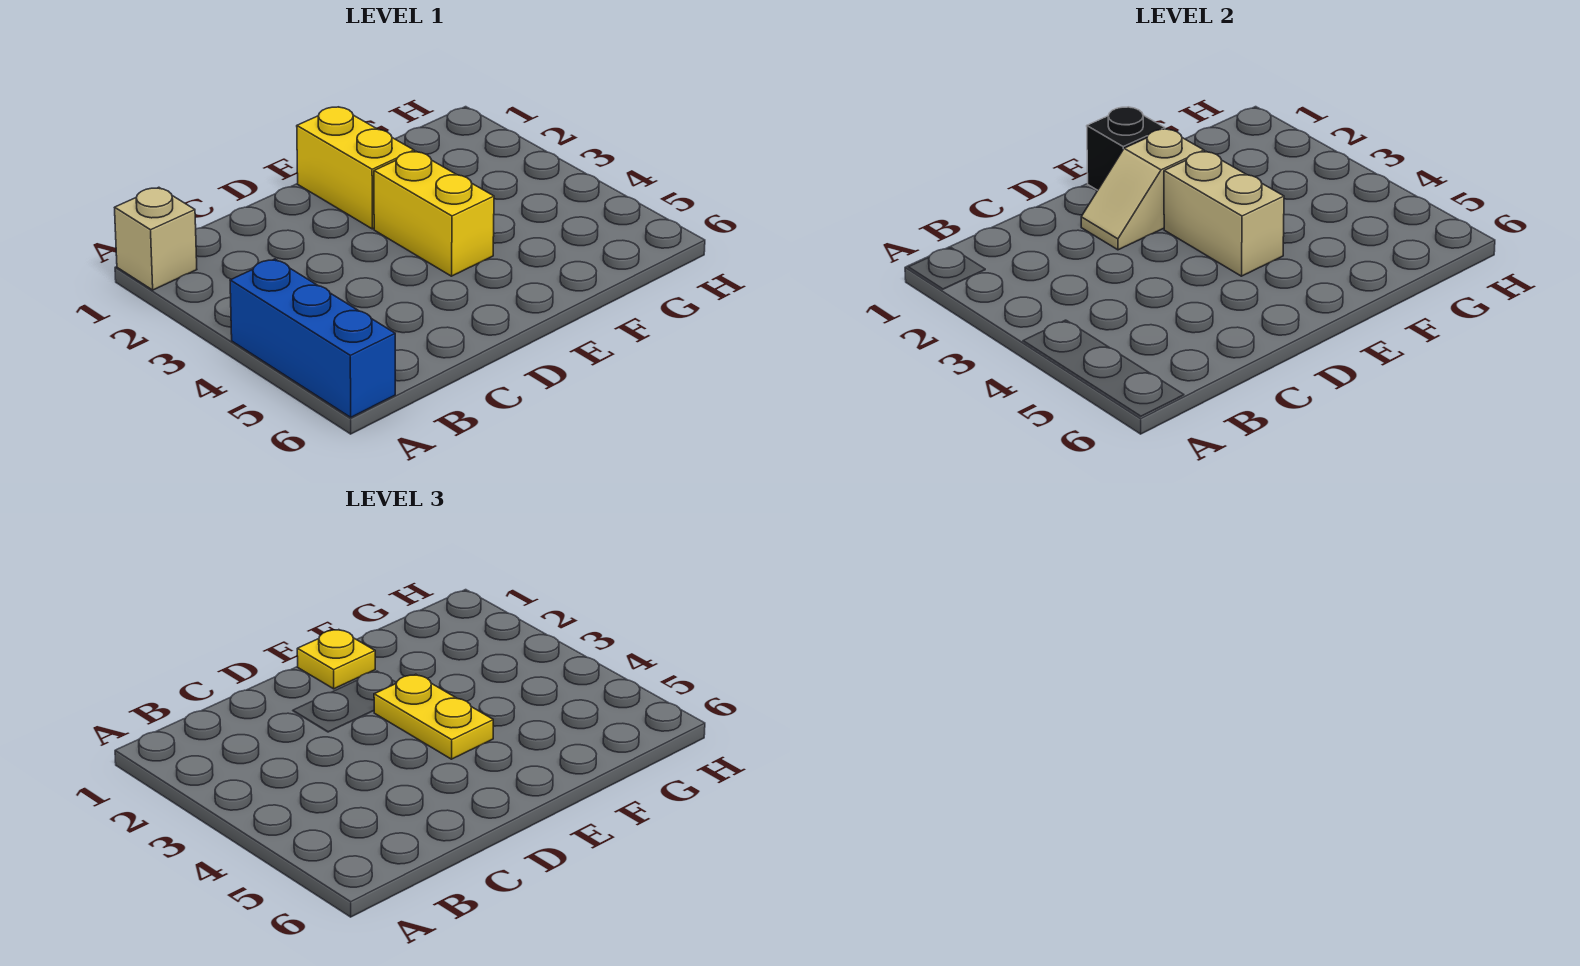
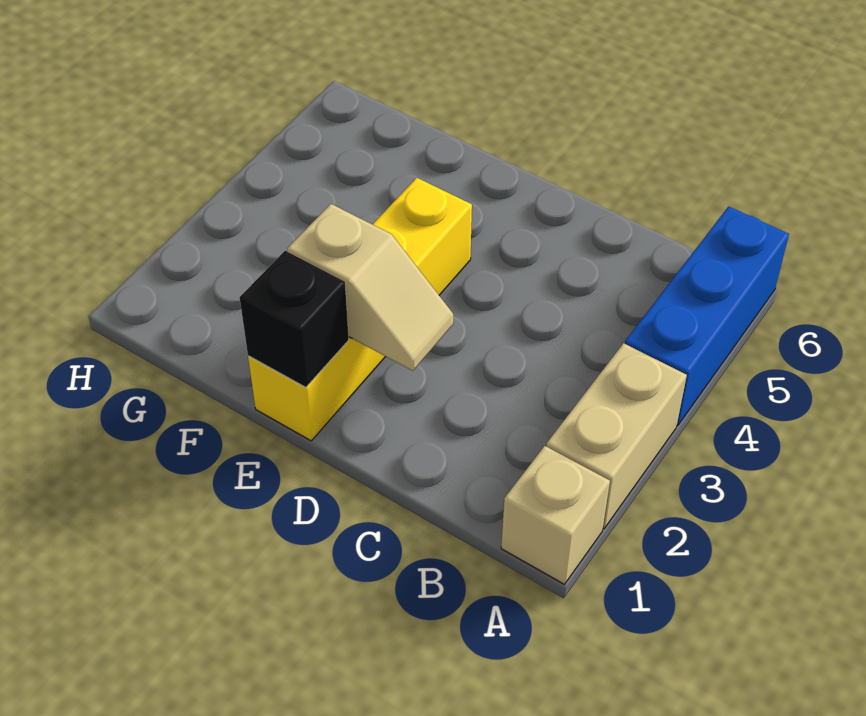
yellow 1x1 plate [297,630,375,689] -> none
tan 1x2 brick [1164,151,1284,276] -> tan 1x2 brick moved to [546,343,687,529]
yellow 1x2 plate [374,674,493,759] -> none

